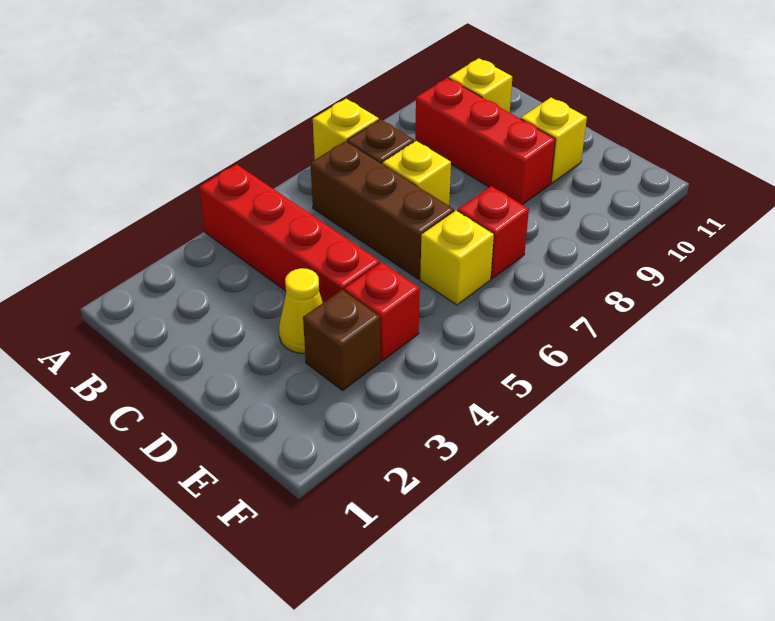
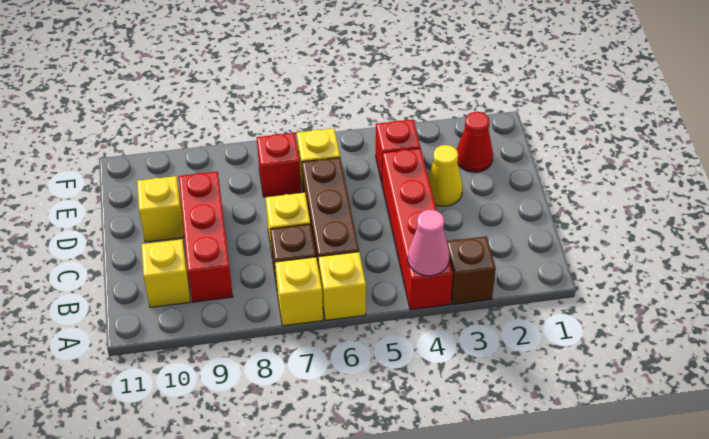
none -> pink 1x1 cone [408,210,449,276]
none -> yellow 1x1 brick [318,252,366,320]
none -> red 1x1 cone [456,112,493,172]
brown 1x1 brick [303,290,380,390] -> brown 1x1 brick moved to [447,236,496,304]

